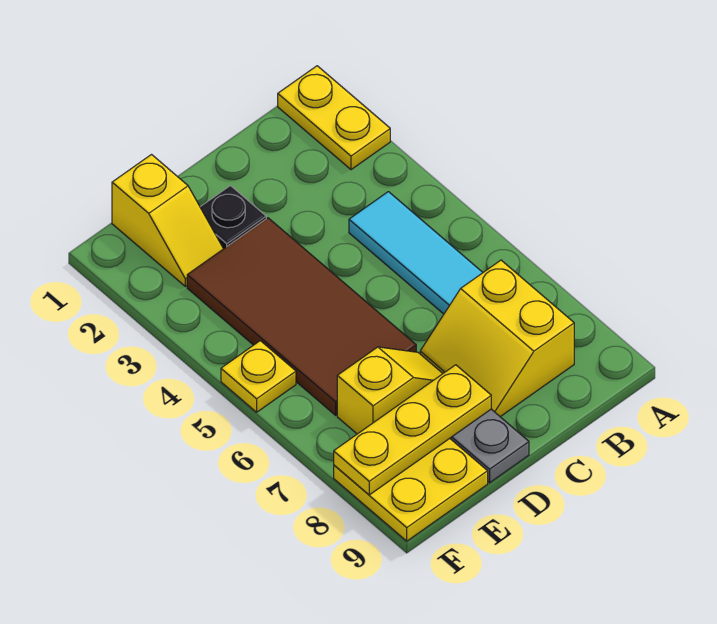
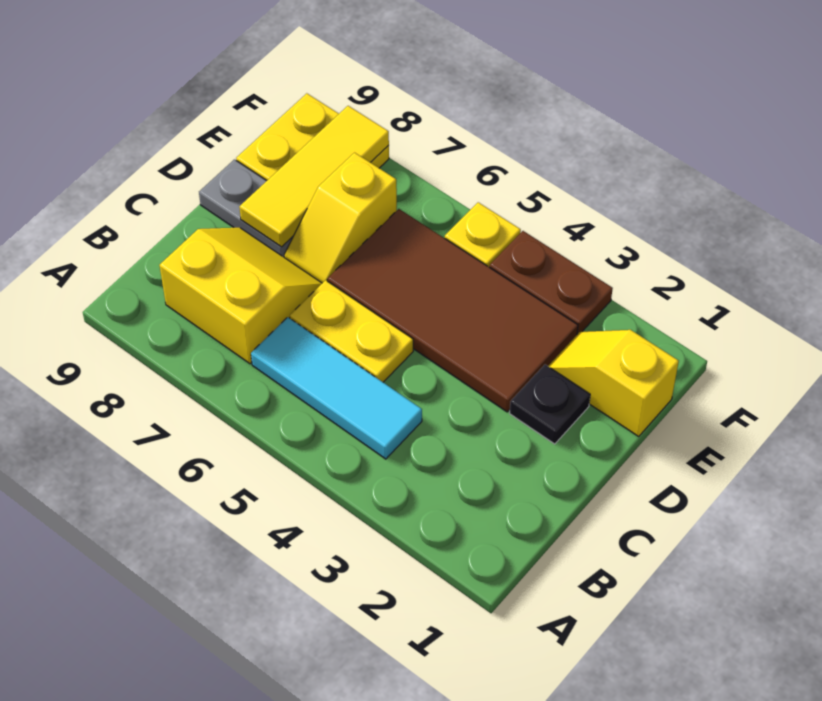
yellow 1x2 plate [278,66,390,170] -> yellow 1x2 plate moved to [290,280,413,382]
yellow 1x3 plate [334,365,491,495] -> yellow 1x3 tile [240,106,389,247]
none -> brown 1x2 plate [489,231,613,334]

